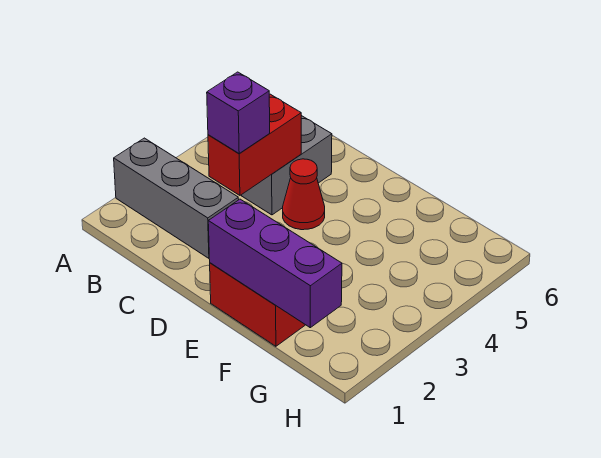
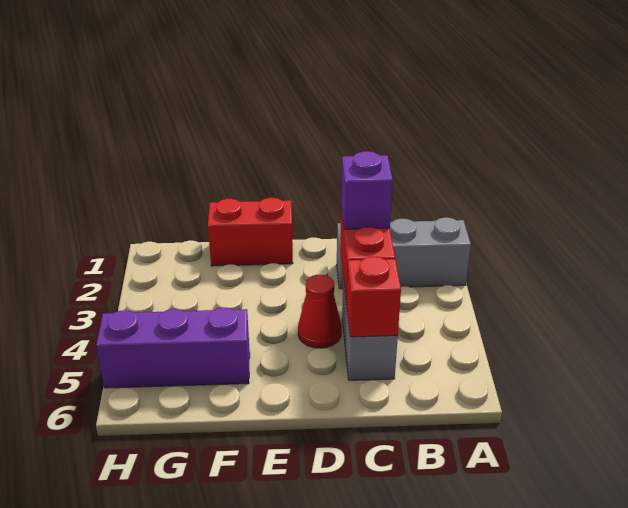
none -> red 1x1 brick [346,257,401,337]
purple 1x3 brick [208,199,342,328] -> purple 1x3 brick moved to [96,308,250,388]

